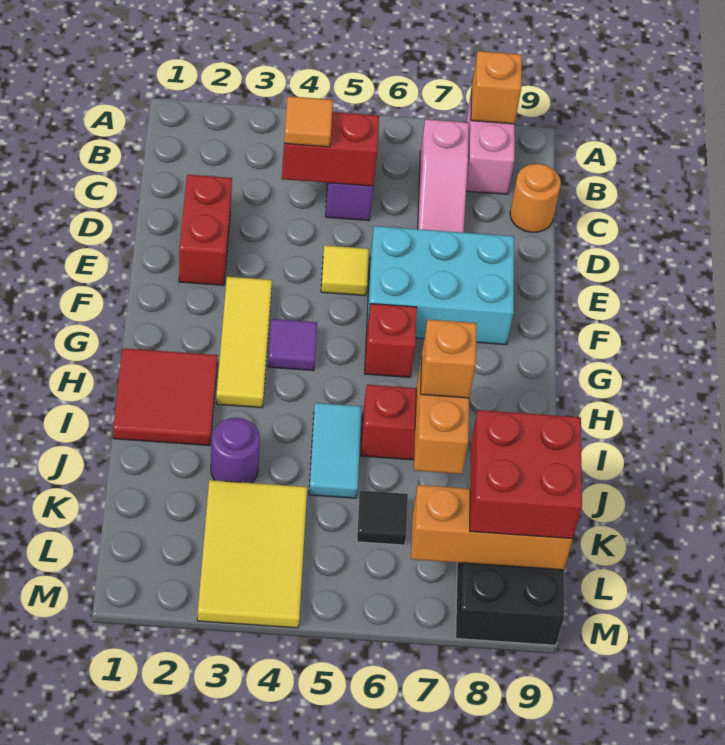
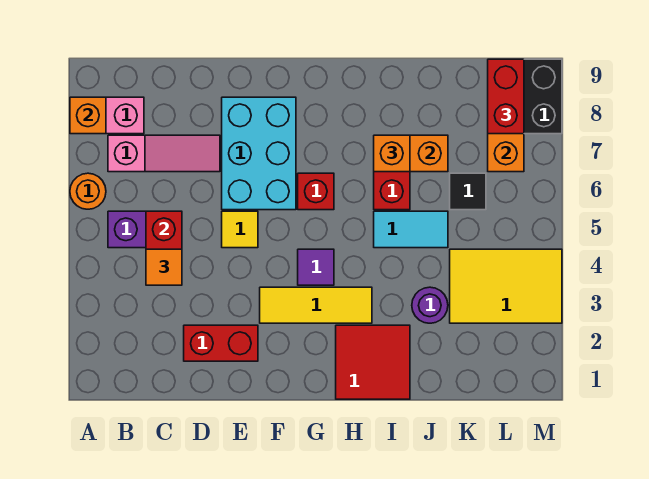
orange 1x1 round brick [510,164,561,232] -> orange 1x1 round brick moved to [70,173,106,209]
red 2x2 brick [470,410,582,539] -> red 1x2 brick [488,59,524,134]

